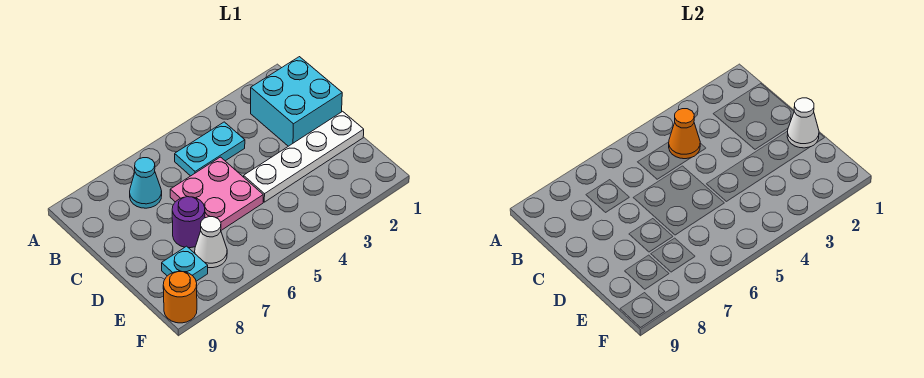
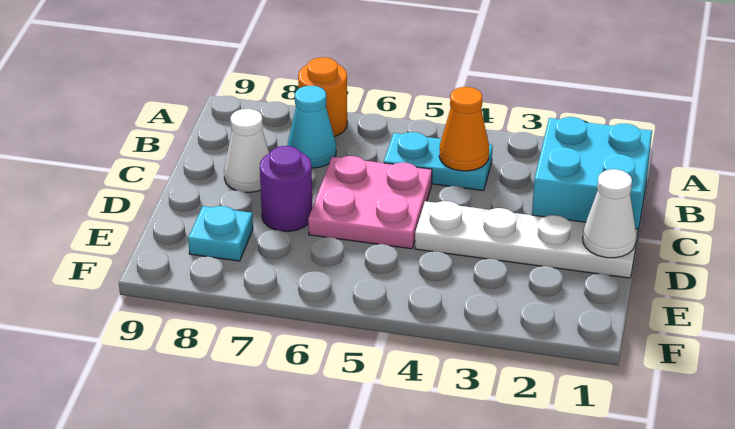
white 1x1 cone [195,217,227,268] -> white 1x1 cone moved to [224,109,269,192]
orange 1x1 round brick [163,271,197,323] -> orange 1x1 round brick moved to [298,57,347,136]

